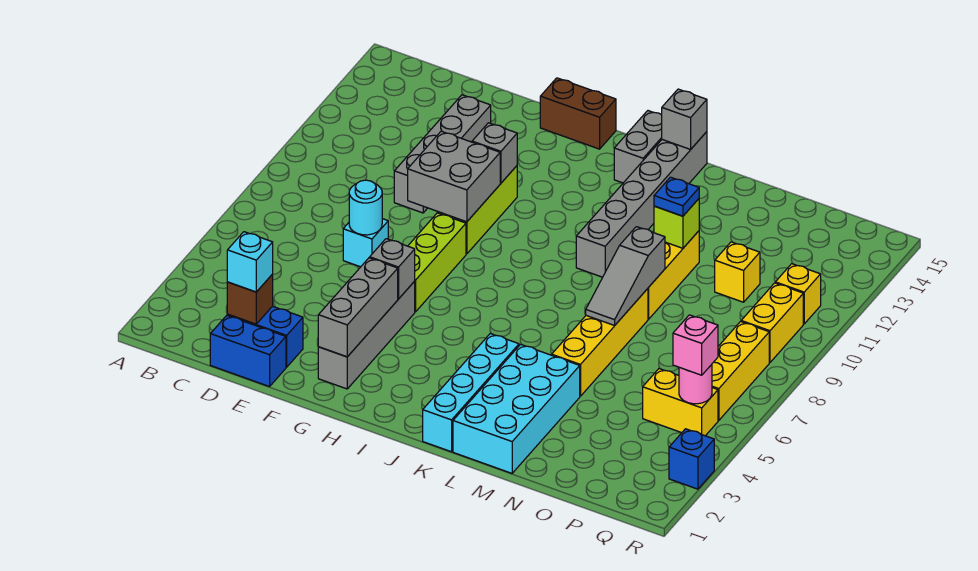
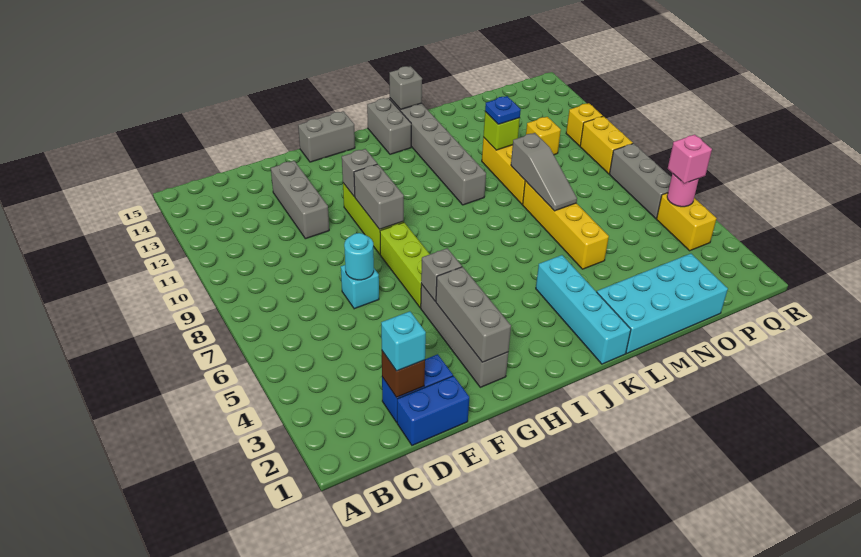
grey 1x4 brick [394,95,491,213] -> grey 1x3 brick [271,161,329,239]
grey 2x2 brick [408,131,500,222] -> grey 1x2 brick [354,164,404,229]
brown 1x2 brick [540,78,616,149] -> grey 1x2 brick [298,111,355,162]
cyan 2x4 brick [453,344,580,473] -> cyan 2x4 brick turned to [597,254,728,353]
yellow 1x2 brick [643,369,718,436] -> yellow 1x2 brick turned to [657,193,717,251]
yellow 1x3 brick [712,322,769,420] -> grey 1x3 brick [609,143,671,218]
blue 1x1 brick [669,429,714,489] -> none

